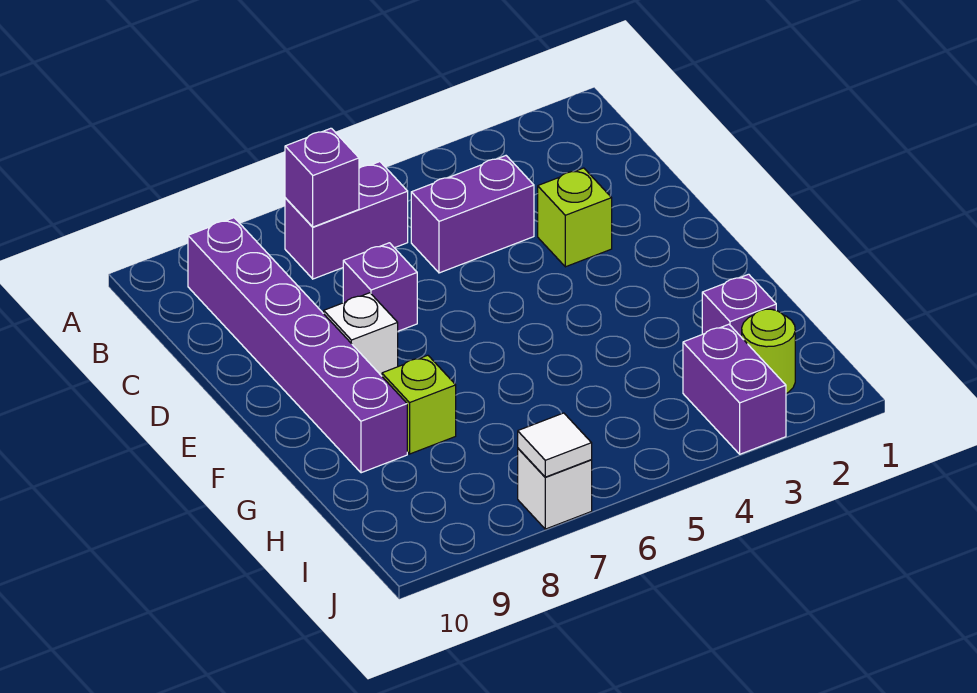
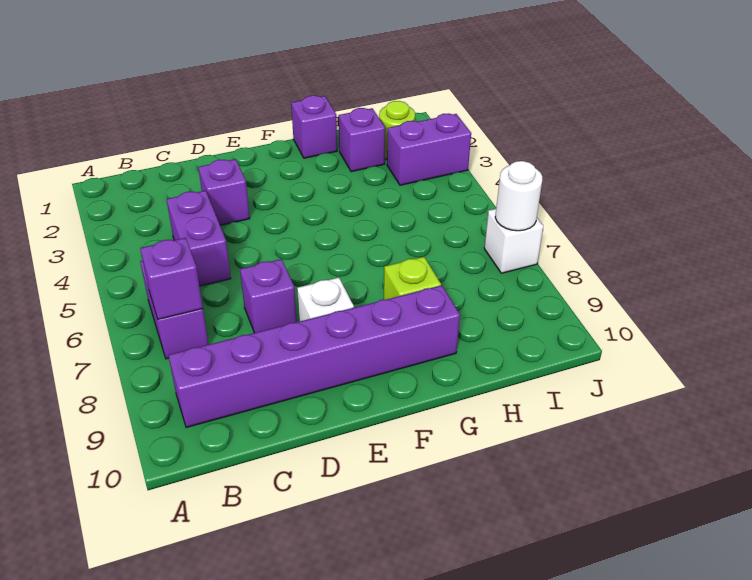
lime 1x1 brick [538,168,612,267] -> purple 1x1 brick [198,159,250,225]
none -> purple 1x1 brick [291,95,337,158]
white 1x1 tile [518,413,592,477] -> white 1x1 round brick [495,161,542,231]

